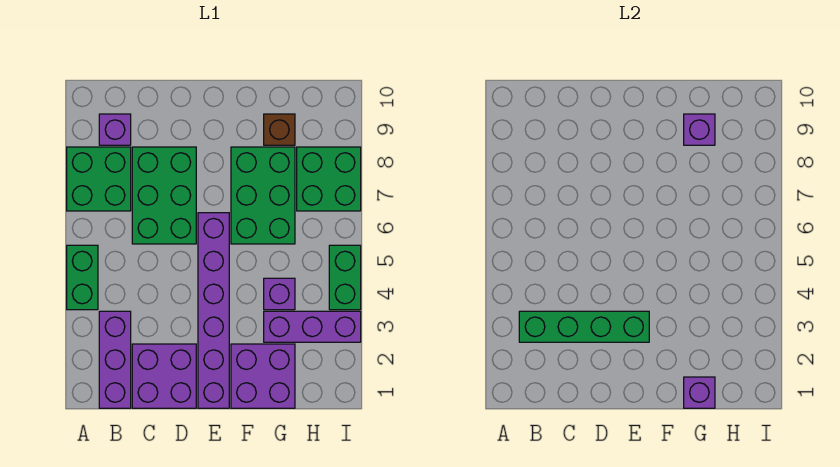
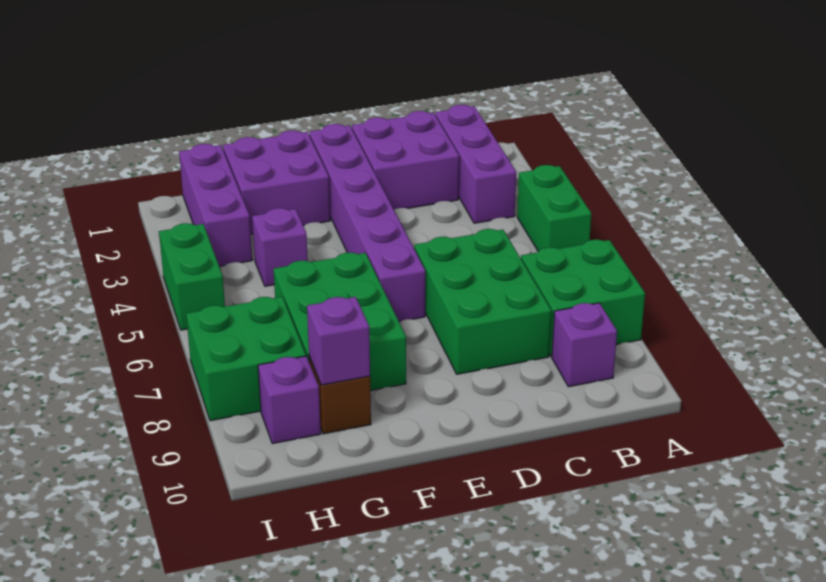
green 1x4 brick [519,311,649,342] -> none
purple 1x1 brick [684,377,715,408] -> purple 1x1 brick moved to [258,356,321,444]
purple 1x3 brick [264,311,361,342] -> purple 1x3 brick turned to [179,144,252,266]

